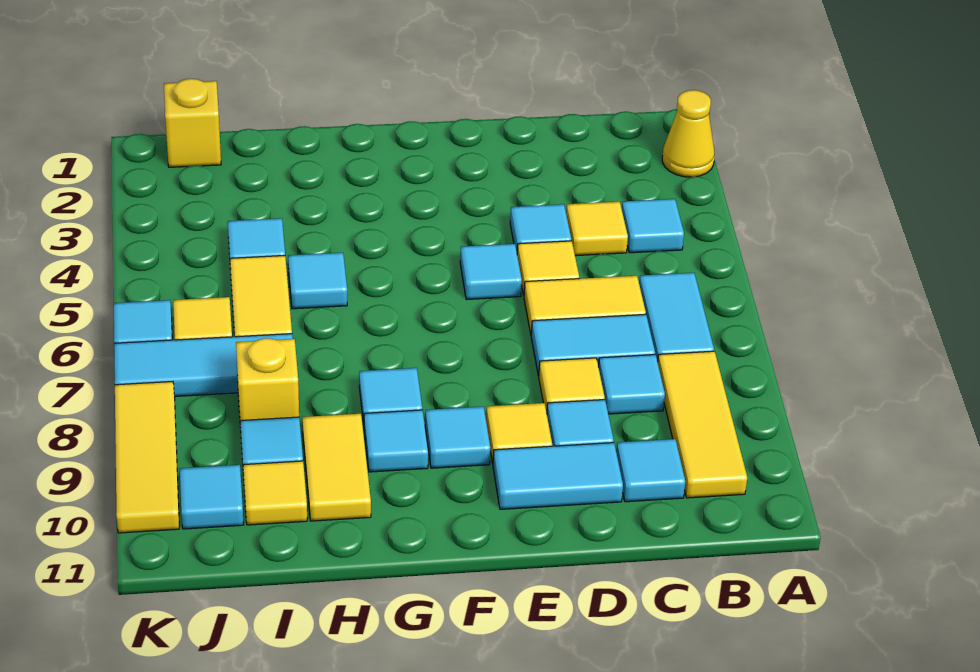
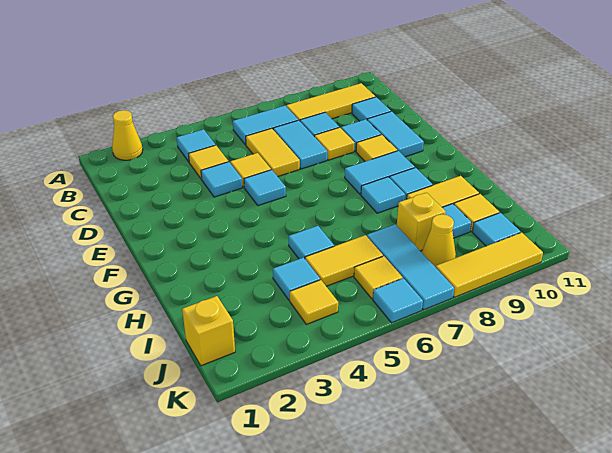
cyan 1x1 tile [425,407,490,468] -> cyan 1x2 tile [345,151,415,195]
none -> yellow 1x1 tile [290,280,338,324]
none -> yellow 1x1 cone [422,214,456,267]

